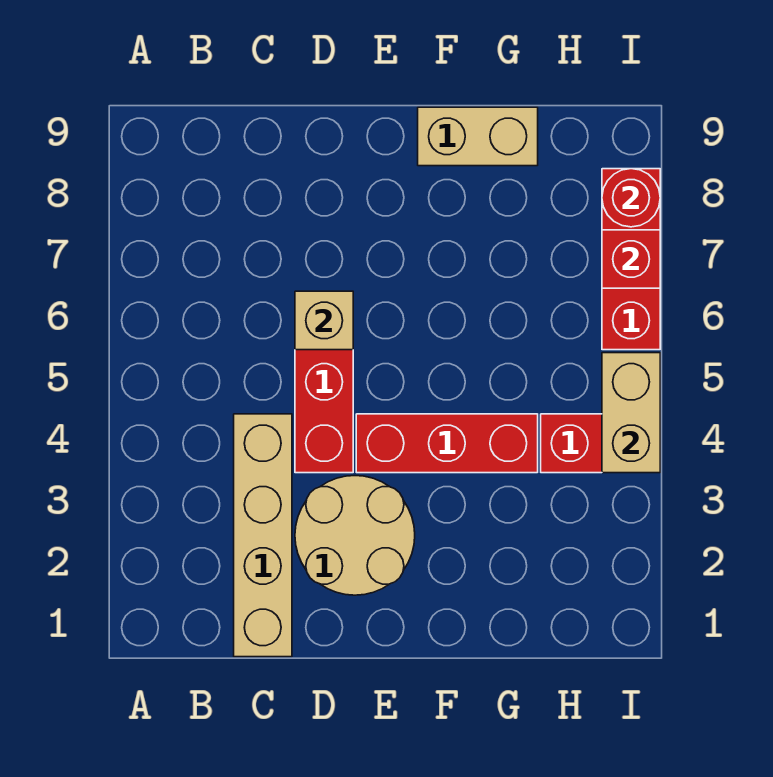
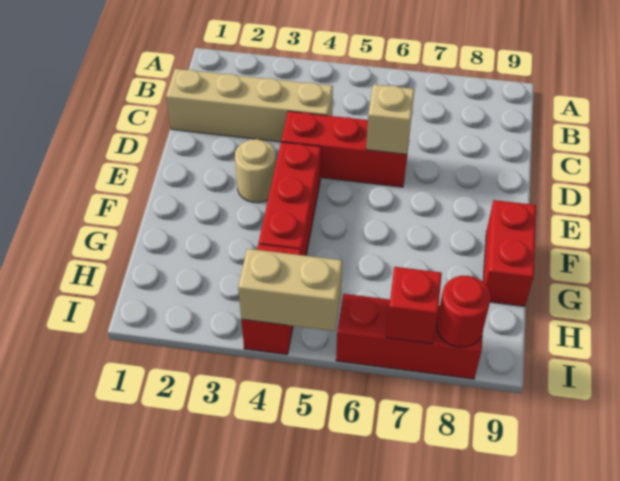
tan 2x2 round brick [295,476,415,595] -> tan 1x1 round brick [235,139,276,203]
tan 1x2 brick [418,107,538,166] -> red 1x2 brick [483,200,536,306]

